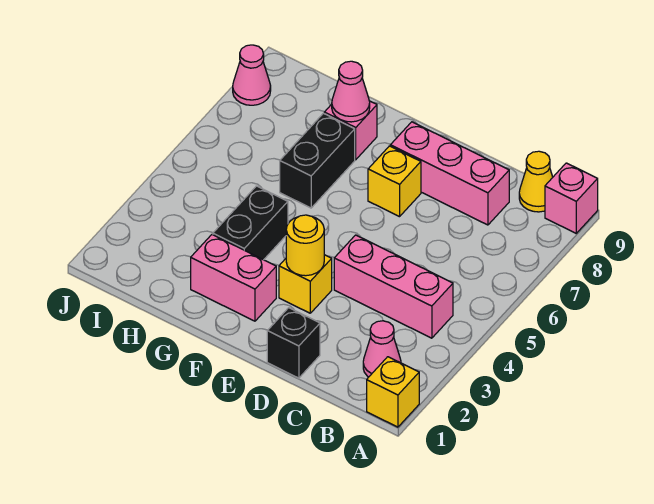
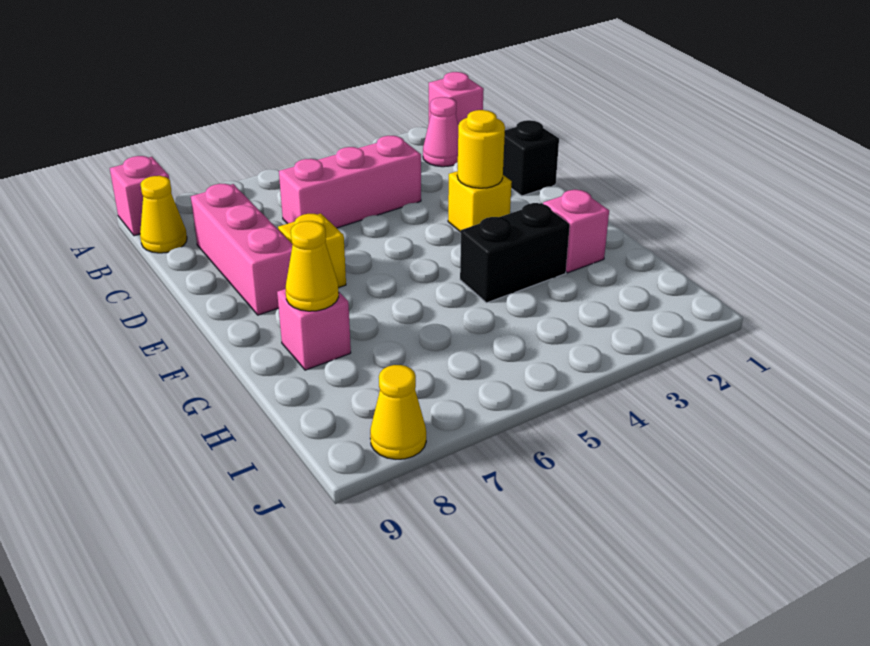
yellow 1x1 brick [367,357,419,427] -> pink 1x1 brick [429,72,484,125]
pink 1x3 brick [334,235,453,338] -> pink 1x3 brick turned to [279,136,421,228]
pink 1x2 brick [191,235,276,321] -> pink 1x1 brick [543,190,609,273]
black 1x2 brick [280,113,355,208] -> none
pink 1x1 cone [332,61,370,122] -> yellow 1x1 cone [286,221,339,311]
pink 1x1 cone [233,45,271,105] -> yellow 1x1 cone [370,365,426,459]

